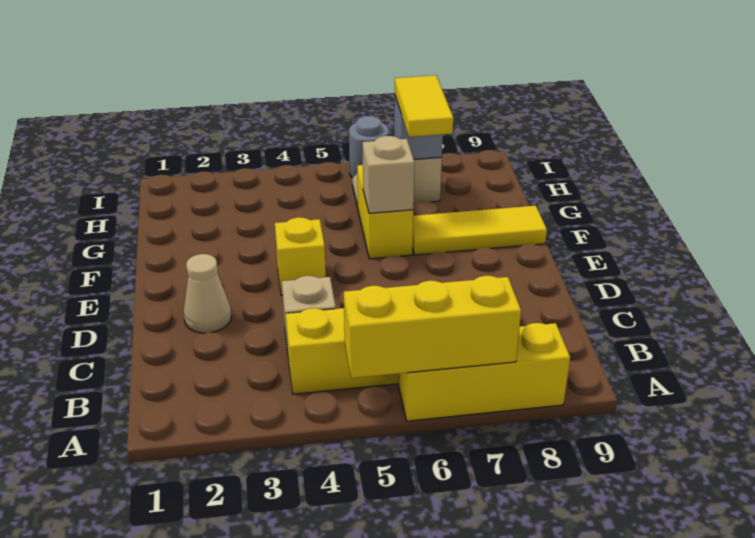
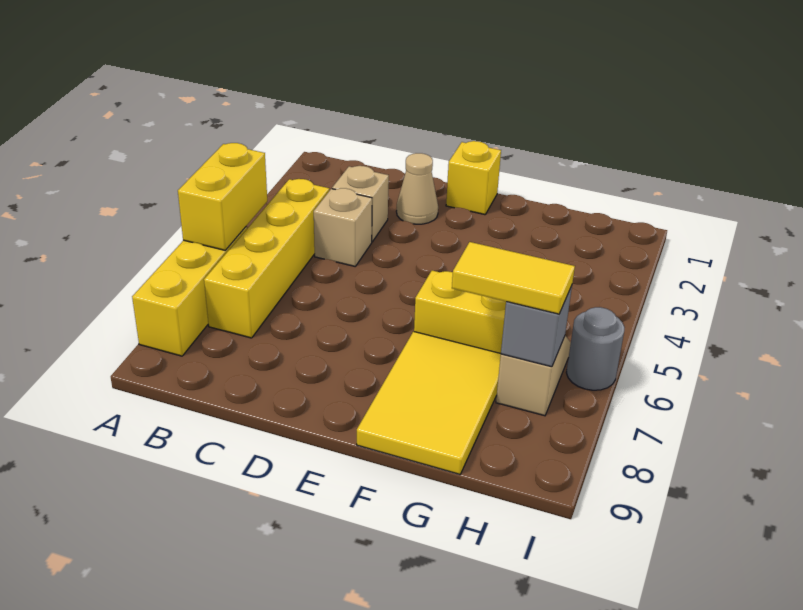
yellow 1x3 brick [344,276,521,378] -> yellow 1x2 brick [178,143,267,250]
yellow 1x1 brick [275,217,326,295] -> yellow 1x1 brick moved to [446,141,501,215]
tan 1x1 brick [363,136,414,213] -> tan 1x1 brick moved to [332,166,389,242]
yellow 1x3 tile [412,206,547,255] -> yellow 2x3 tile [357,332,501,474]

